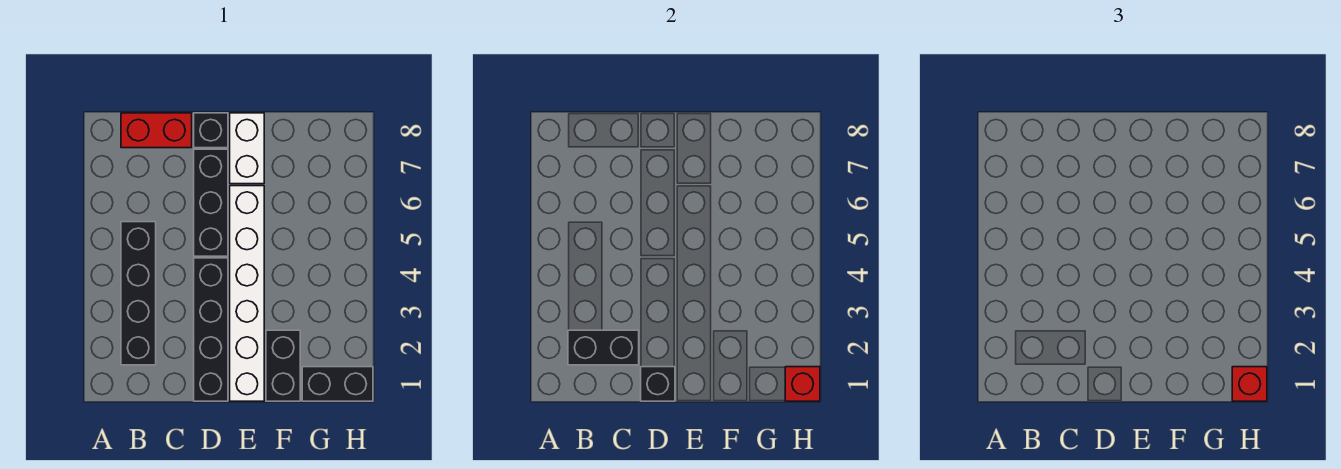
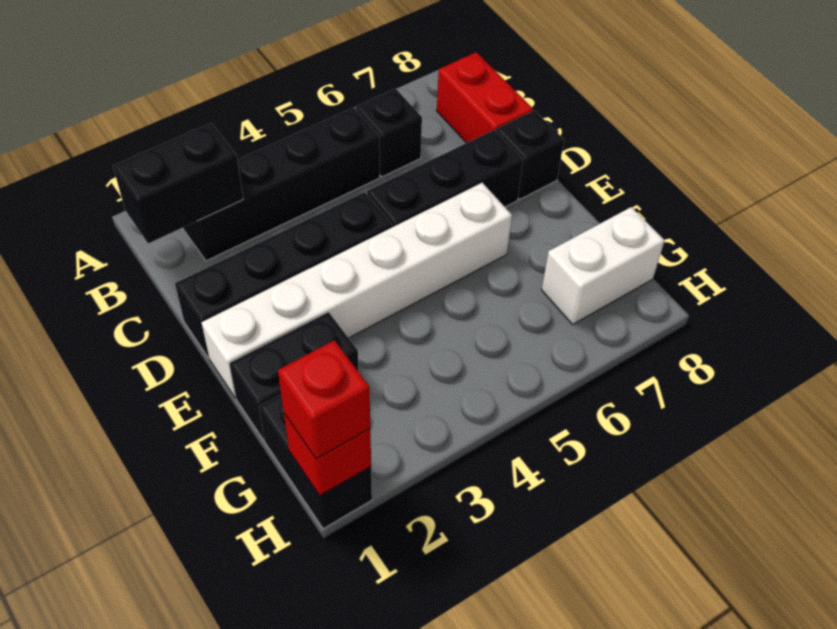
black 1x2 brick [568,330,639,365] -> black 1x2 brick turned to [113,123,243,244]
black 1x1 brick [641,367,675,401] -> black 1x1 brick moved to [356,89,422,177]
white 1x2 brick [230,113,264,184] -> white 1x2 brick moved to [542,207,665,324]

